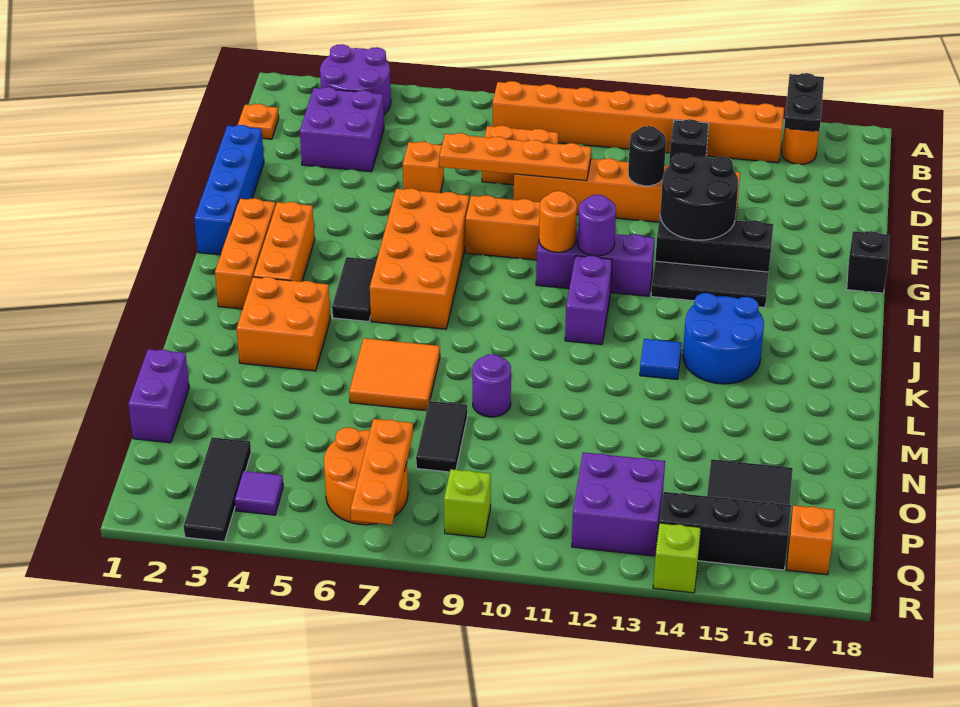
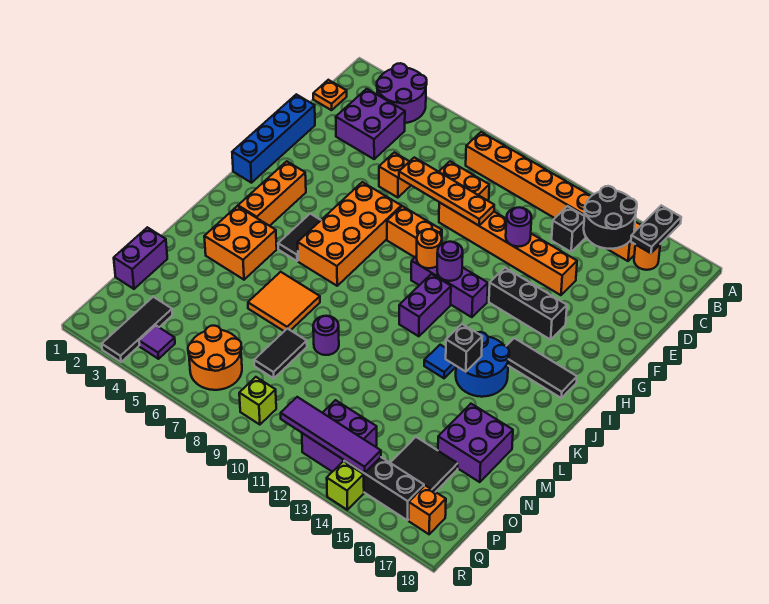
black 1x1 round brick [628,126,666,186] -> purple 1x1 round brick [506,207,532,247]
black 2x2 round brick [660,153,738,240] -> black 2x2 round brick moved to [584,186,637,249]
black 1x1 brick [847,231,890,293] -> black 1x1 brick moved to [446,324,482,372]
orange 1x3 brick [215,198,275,309] -> none
black 1x3 tile [651,261,769,308] -> black 1x3 tile moved to [506,338,577,398]
none -> purple 2x2 brick [438,404,513,482]
orange 1x3 plate [351,419,413,525] -> none
none -> purple 1x4 tile [281,397,381,473]

